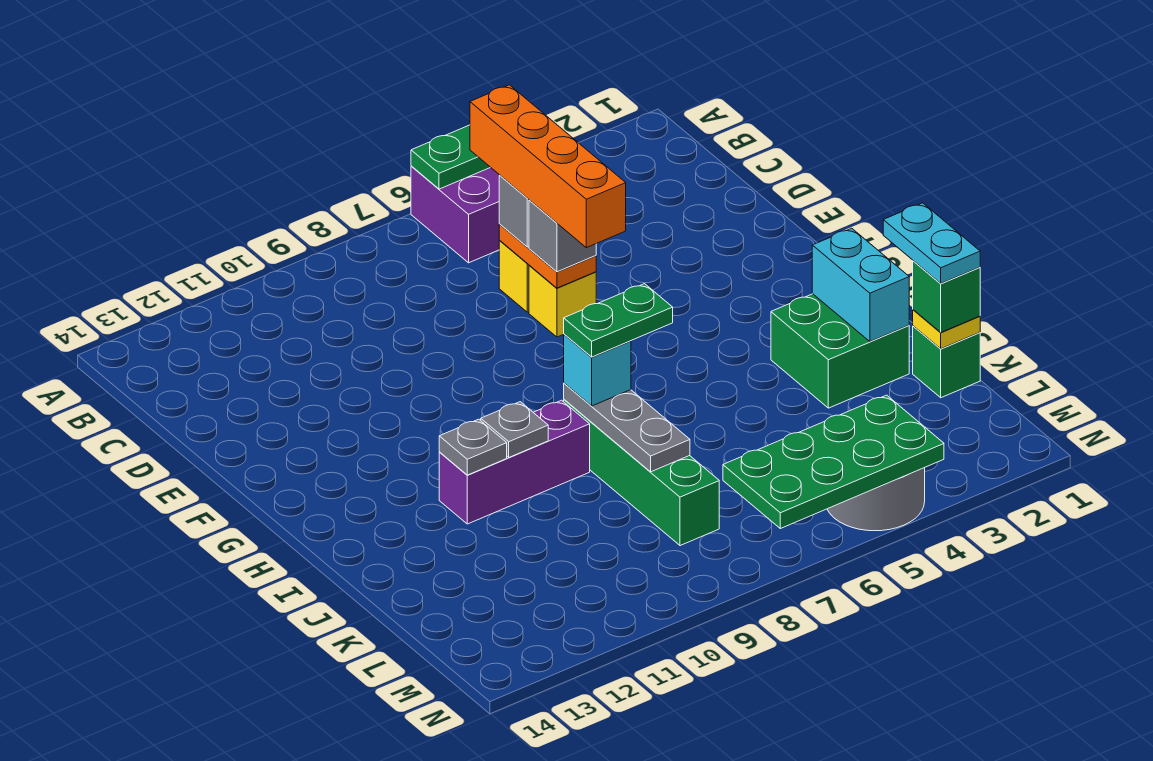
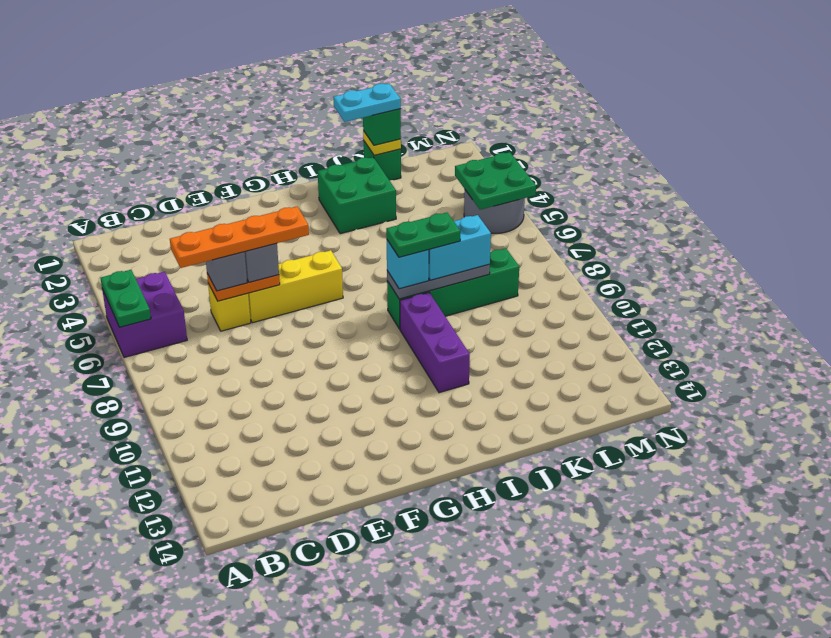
orange 1x4 brick [470,85,626,248] -> orange 1x4 plate [170,207,309,268]
yellow 1x1 brick [529,265,596,337] -> yellow 1x3 brick [248,250,343,323]
cyan 1x2 brick [812,228,909,342] -> cyan 1x2 brick moved to [429,215,491,280]
green 1x2 plate [564,284,673,357] -> green 1x2 plate turned to [386,213,460,257]
grey 1x1 plate [481,402,548,457] -> none
grey 1x1 plate [439,419,507,475] -> none
green 2x4 plate [723,395,944,529] -> green 2x2 plate [455,152,536,210]

